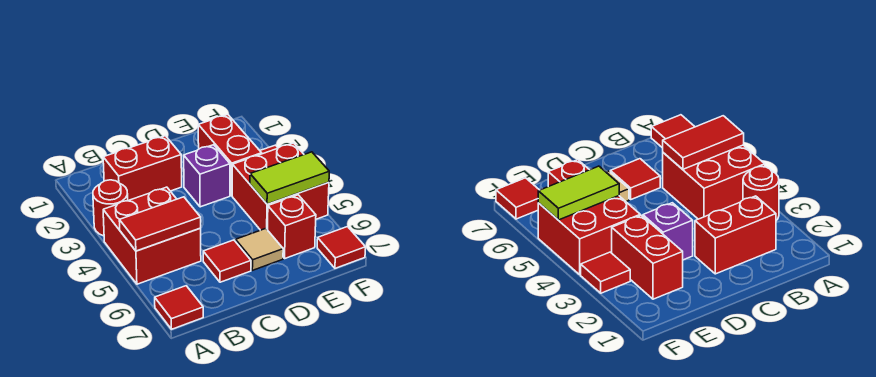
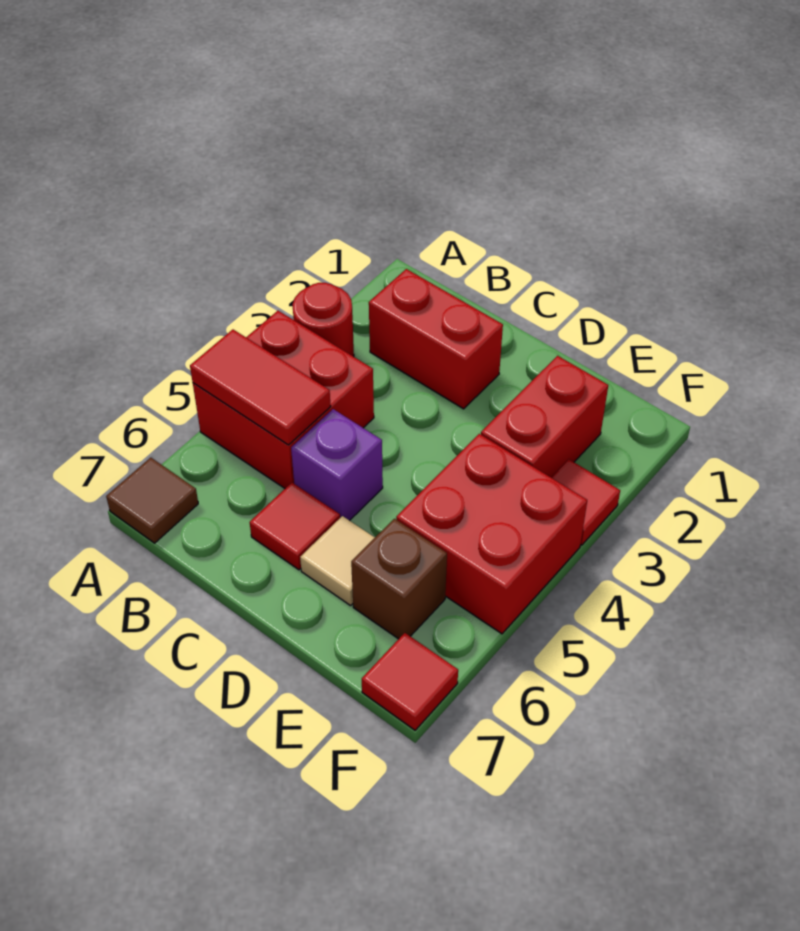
red 1x1 tile [155,286,203,329] -> brown 1x1 tile [106,458,198,543]
purple 1x1 brick [184,145,230,207] -> purple 1x1 brick moved to [291,409,383,521]
lime 1x2 tile [250,152,329,204] -> none
red 1x1 brick [268,195,316,258] -> brown 1x1 brick [351,519,447,639]

